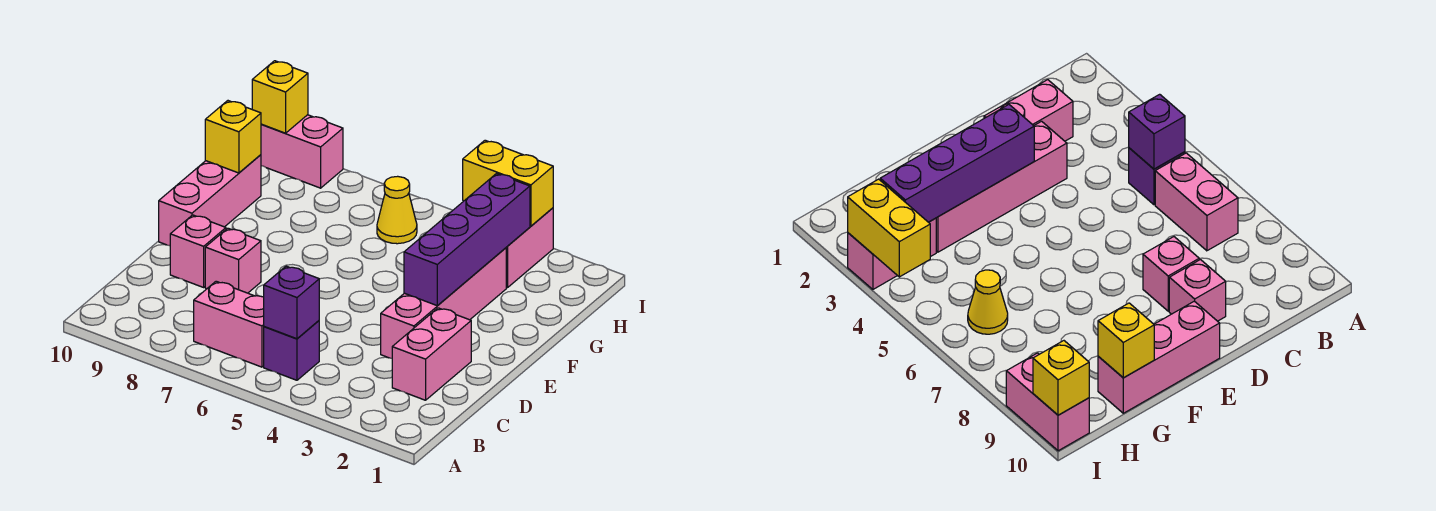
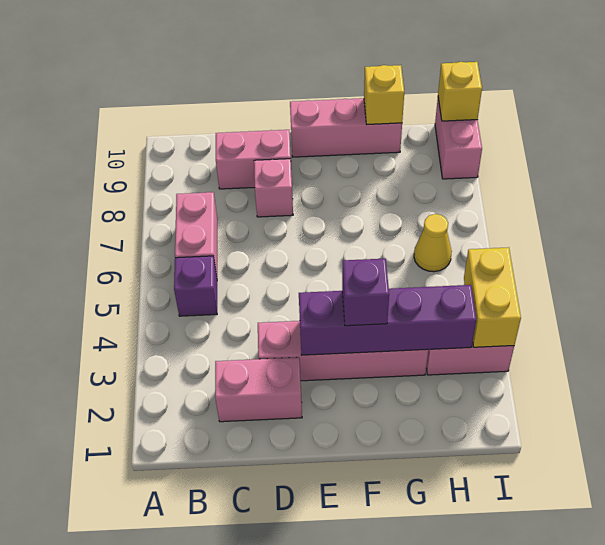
purple 1x1 brick [264,266,319,339] -> purple 1x1 brick moved to [342,259,389,326]
pink 1x1 brick [170,215,226,287] -> pink 1x2 brick [216,130,291,189]

